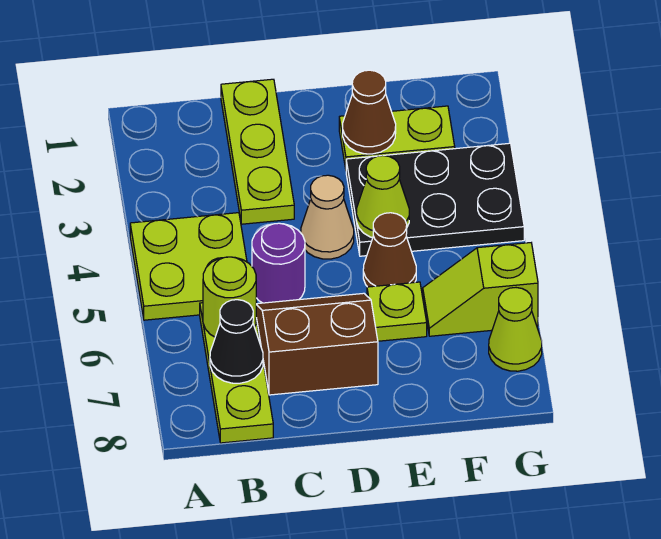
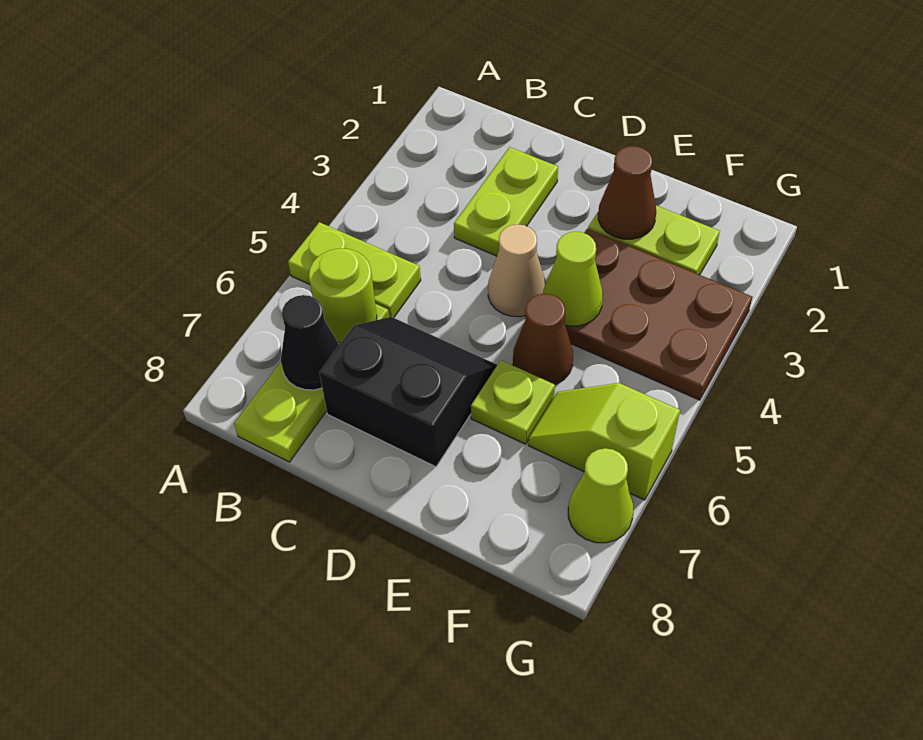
lime 2x2 plate [130,213,247,320] -> lime 1x2 plate [288,222,421,318]
lime 1x3 plate [221,79,294,224] -> lime 1x2 plate [454,147,558,256]
purple 1x1 round brick [252,223,305,303] -> none
brown 2x2 slope [256,293,378,395] -> black 2x2 slope [319,317,497,467]
black 2x3 plate [346,143,524,256] -> brown 2x3 plate [565,229,752,400]

